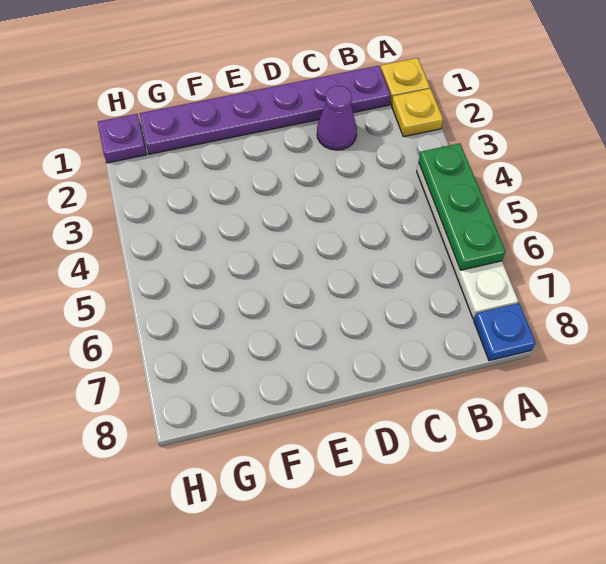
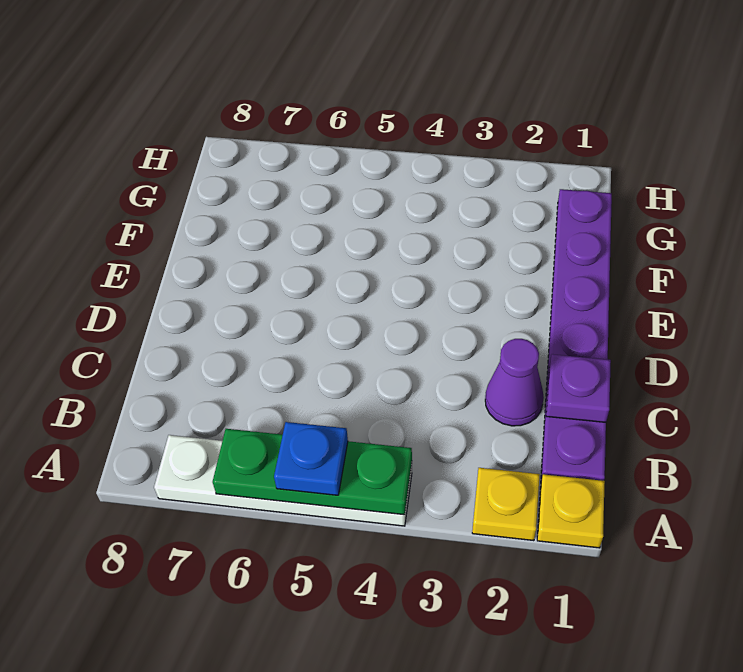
blue 1x1 plate [474,303,536,361] -> blue 1x1 plate moved to [274,422,348,495]
purple 1x1 plate [98,114,147,163] -> purple 1x1 plate moved to [546,354,611,422]

